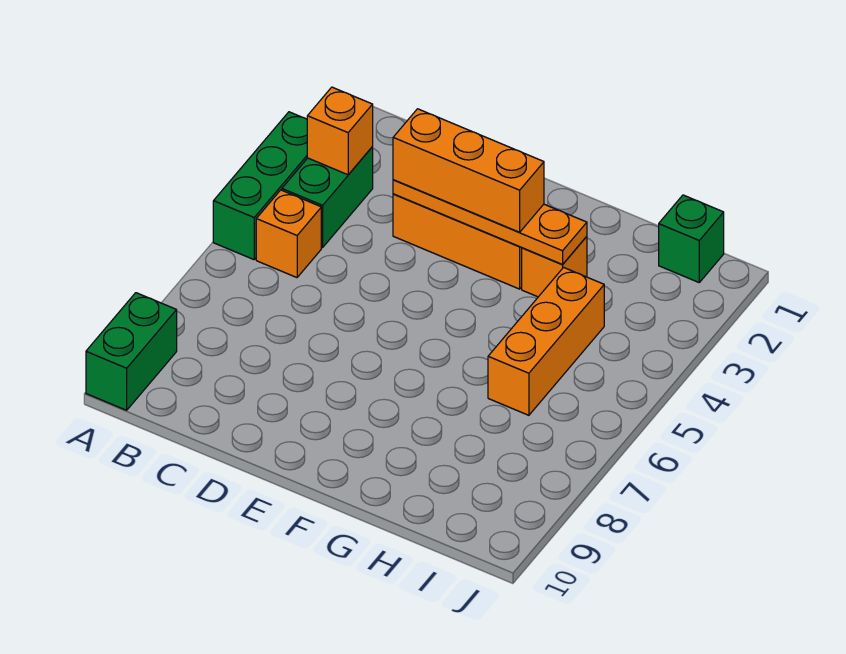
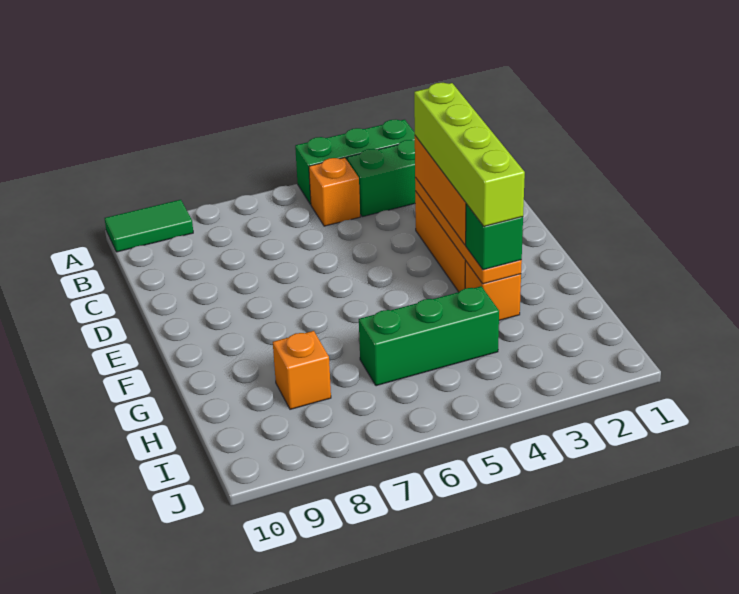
green 1x2 brick [86,293,177,410] -> green 1x2 tile [105,200,193,252]
orange 1x1 brick [307,87,373,175] -> orange 1x1 brick moved to [273,331,331,409]
none -> lime 1x4 brick [414,83,525,226]
orange 1x3 brick [488,268,604,415] -> green 1x3 brick [359,286,499,386]
green 1x1 brick [659,195,724,282] -> green 1x1 brick moved to [466,204,523,270]

